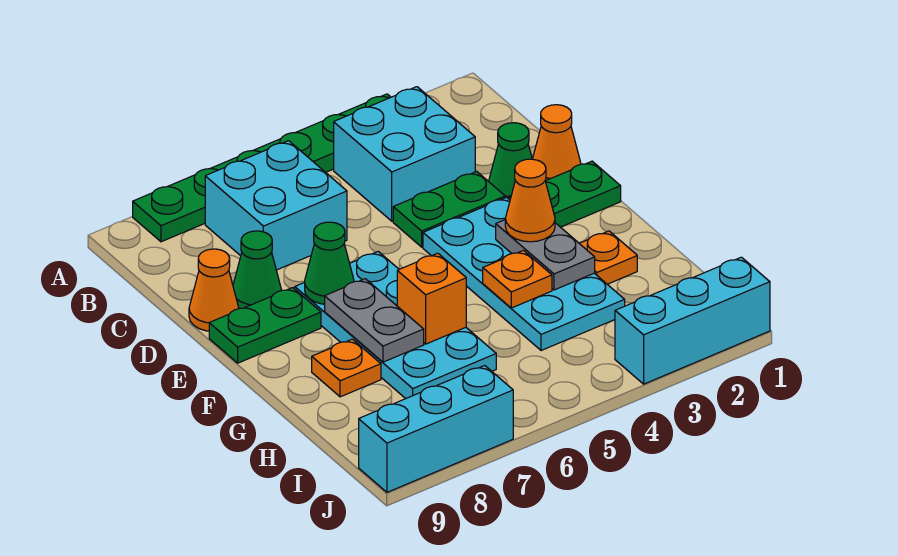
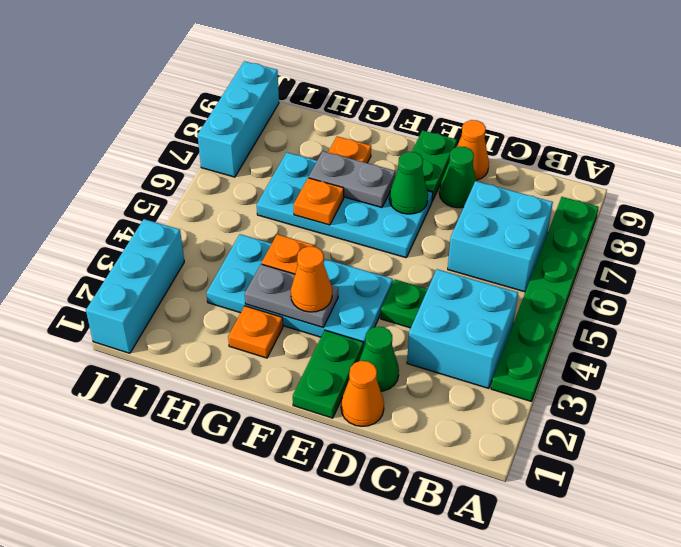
green 1x2 plate [393,171,505,247] -> green 1x1 plate [381,280,428,328]
orange 1x1 brick [397,253,466,344] -> orange 1x1 plate [294,178,344,225]

